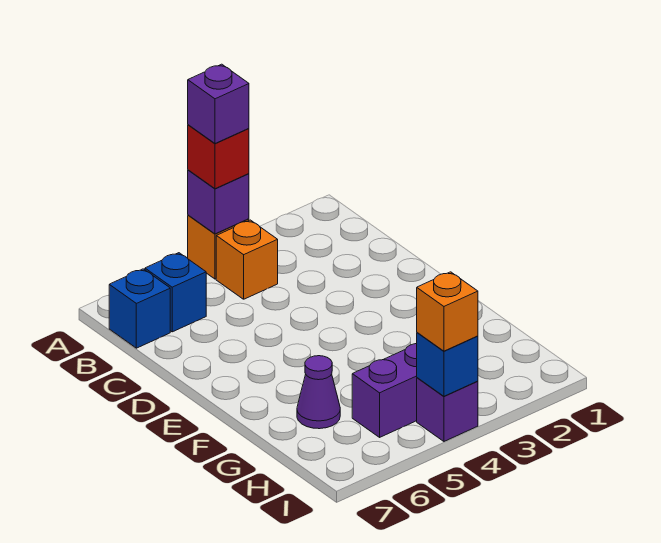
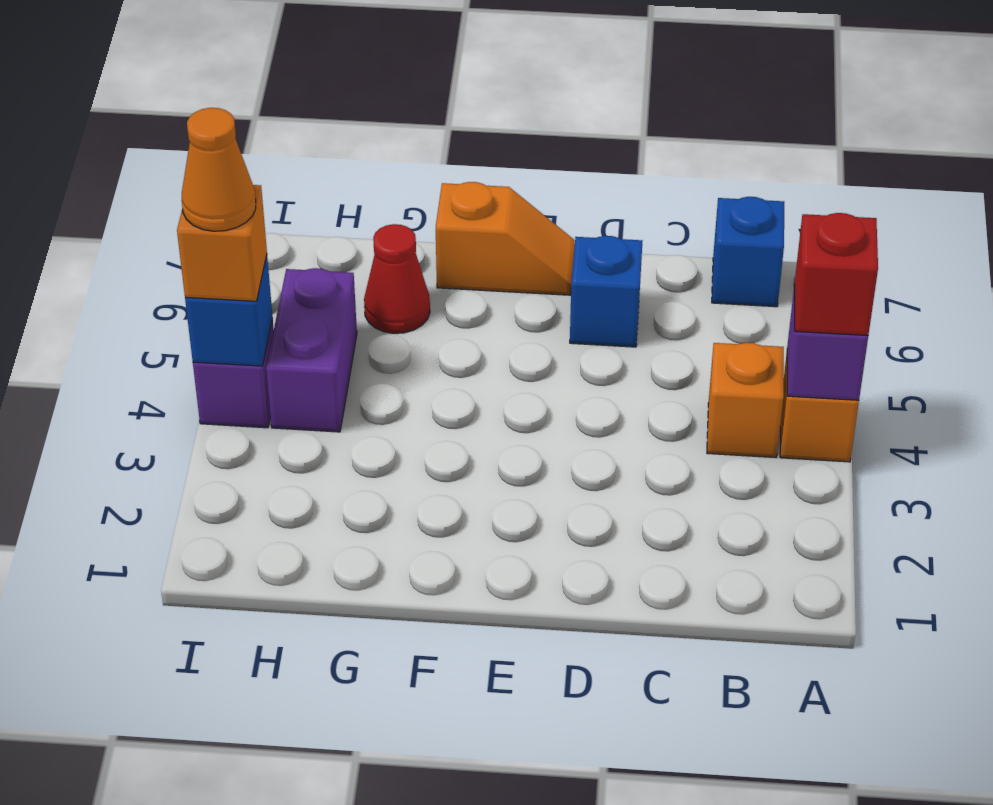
purple 1x1 brick [188,64,249,143] -> none
blue 1x1 brick [145,253,206,332] -> blue 1x1 brick moved to [570,236,642,347]
none -> orange 1x2 slope [436,182,575,295]
purple 1x1 cone [297,356,340,429] -> red 1x1 cone [364,224,430,333]
none -> orange 1x1 cone [182,108,256,231]

